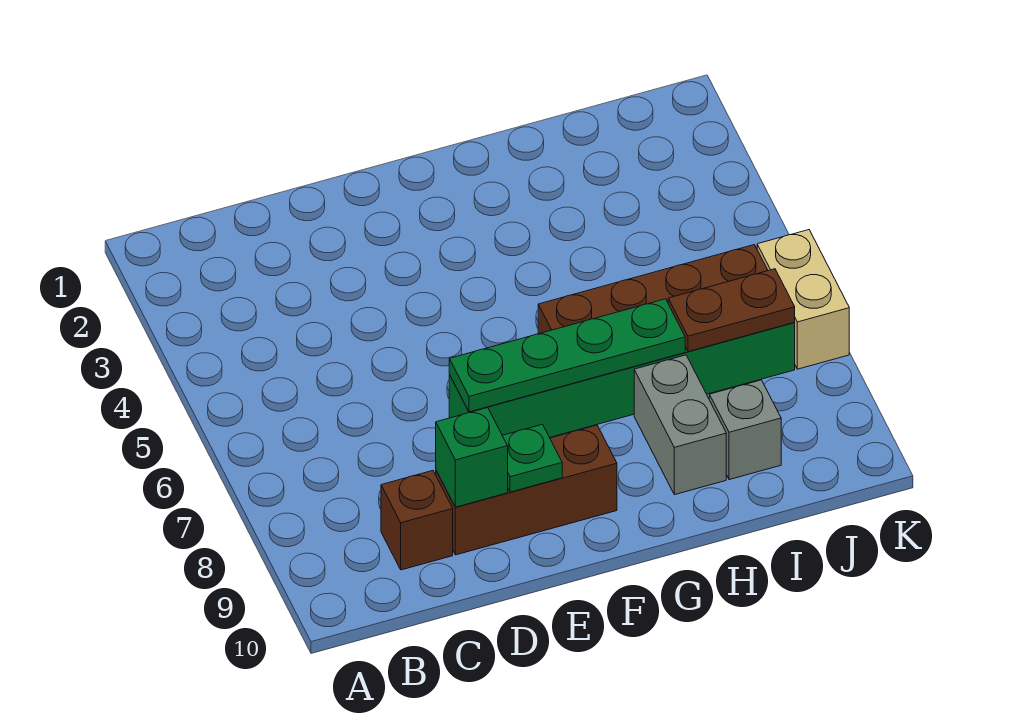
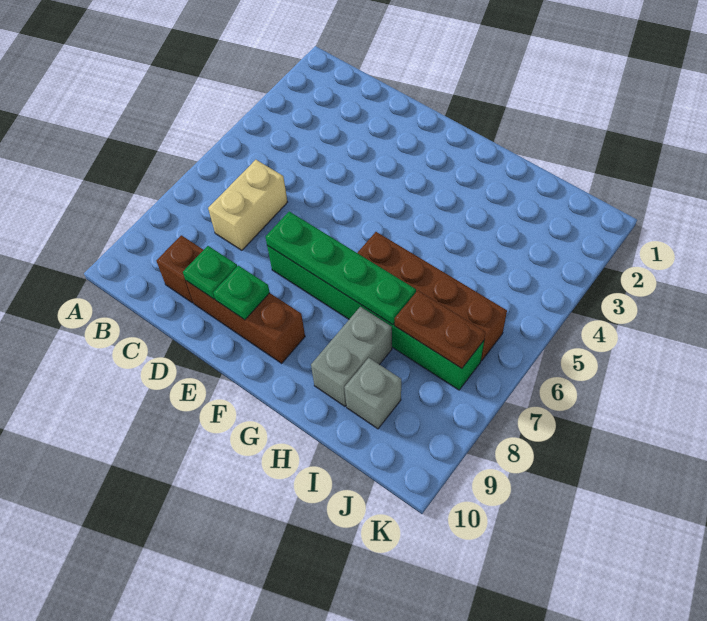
green 1x1 brick [436,408,508,507] -> green 1x1 plate [183,246,237,299]
tan 1x2 brick [757,230,849,369] -> tan 1x2 brick moved to [208,160,287,250]

